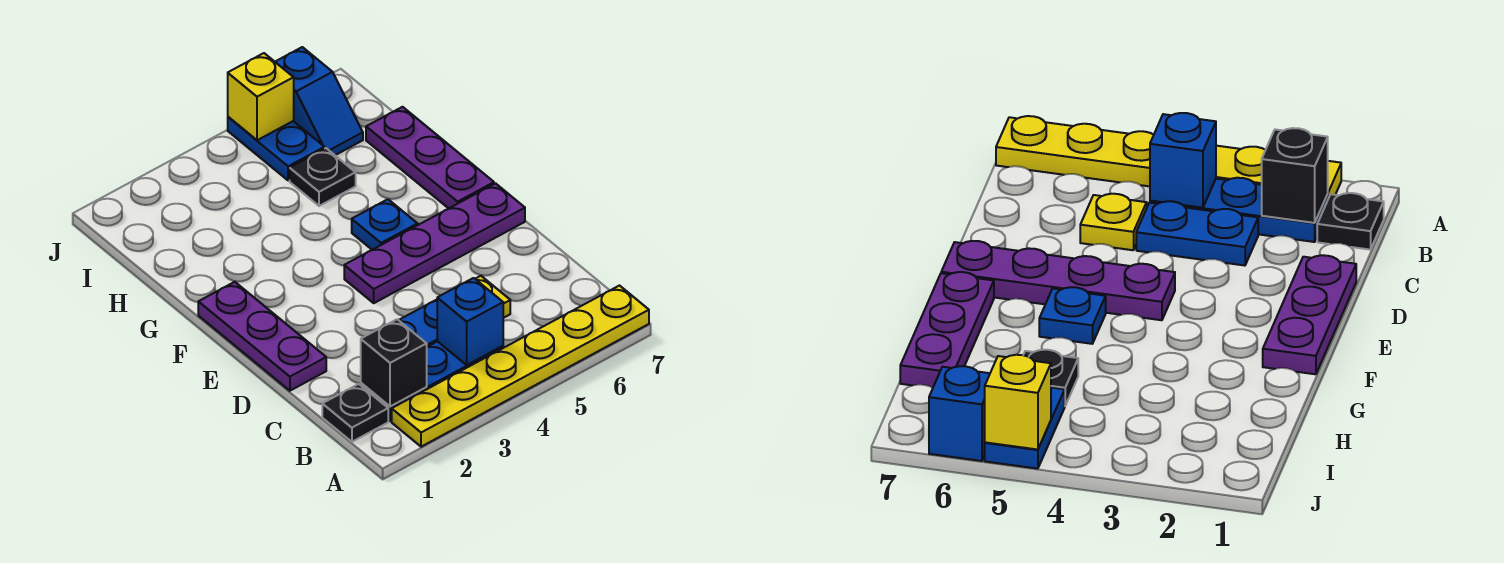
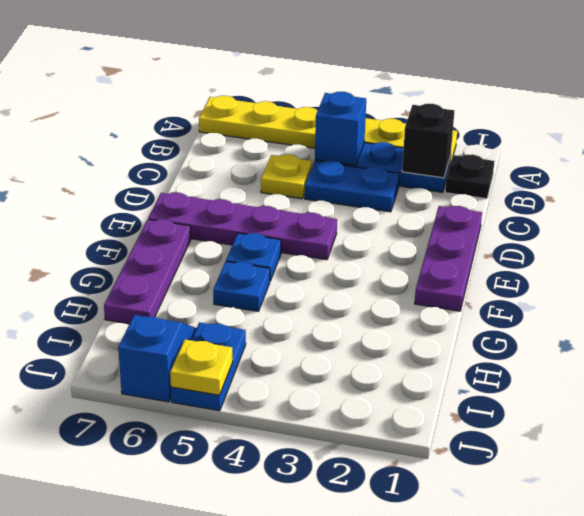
none -> blue 1x1 plate [213,262,270,311]
black 1x1 plate [290,148,356,206] -> none
yellow 1x1 brick [228,53,294,140] -> yellow 1x1 plate [170,340,233,395]

